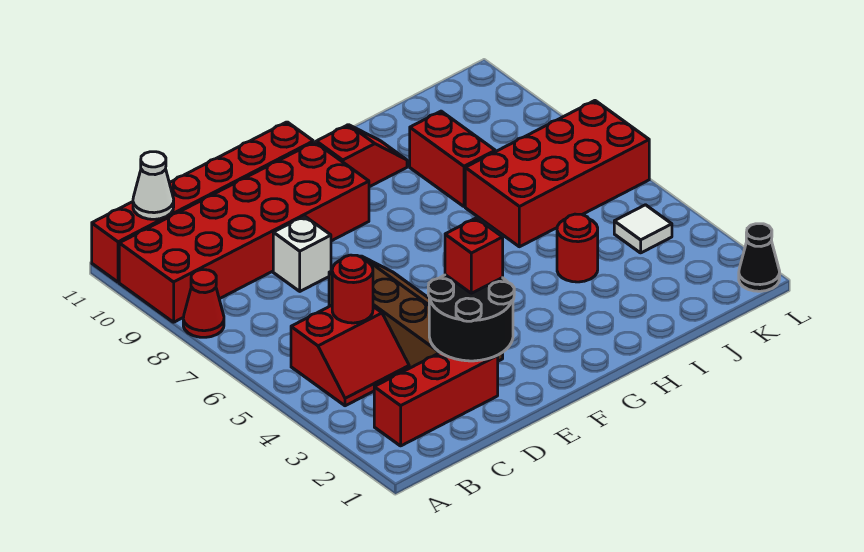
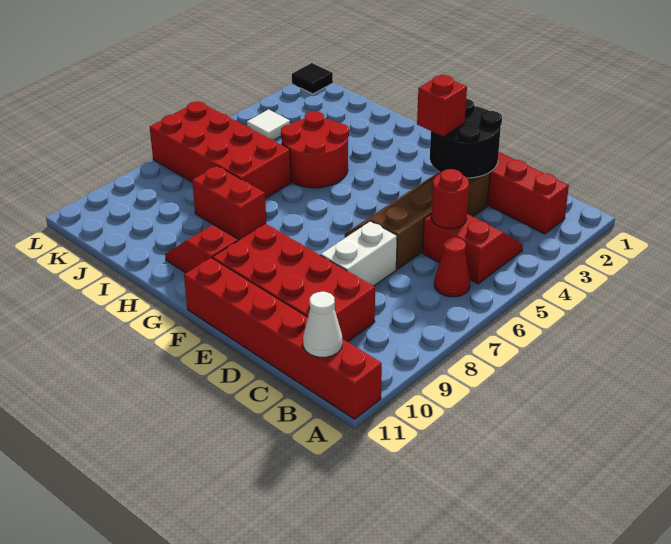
red 1x1 cone [183,270,224,337] -> red 1x1 cone moved to [434,237,470,297]
red 2x6 brick [119,142,369,322] -> red 2x4 brick [213,224,375,342]
white 1x1 brick [273,216,331,291] -> white 1x2 brick [321,221,397,286]
red 1x1 round brick [557,214,598,282] -> red 2x2 round brick [281,111,349,188]
red 1x2 brick [410,111,495,207] -> red 1x2 brick turned to [192,166,266,240]
black 1x1 cone [739,224,780,291] -> black 1x1 tile [292,63,333,94]

